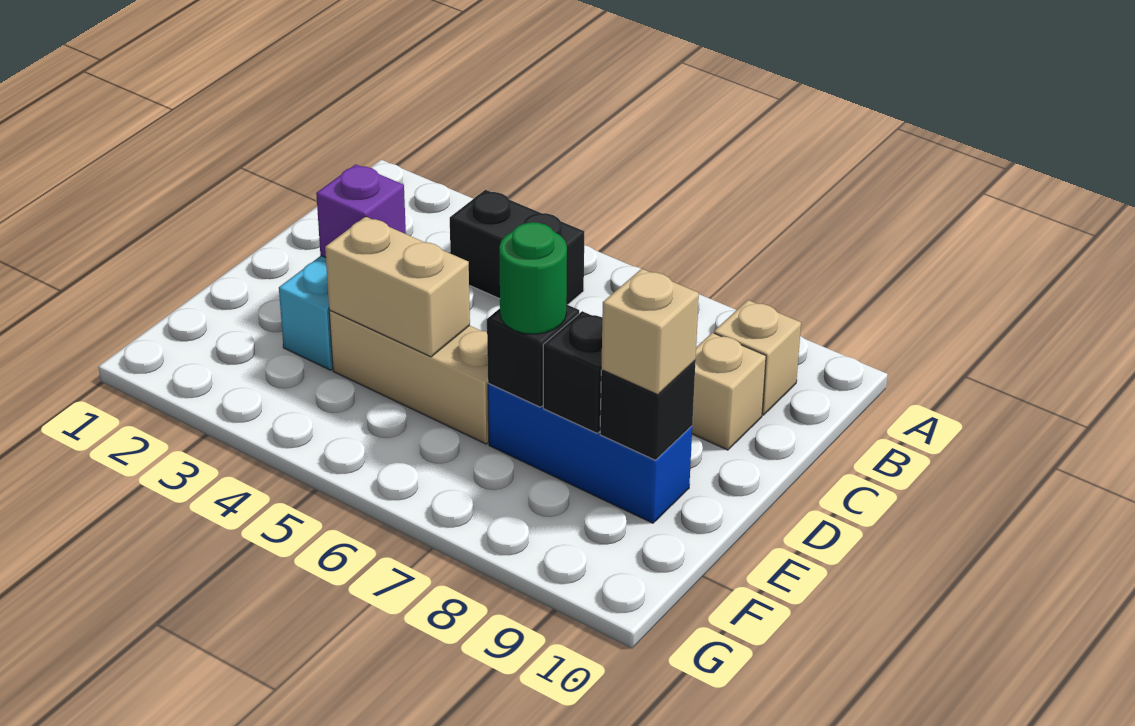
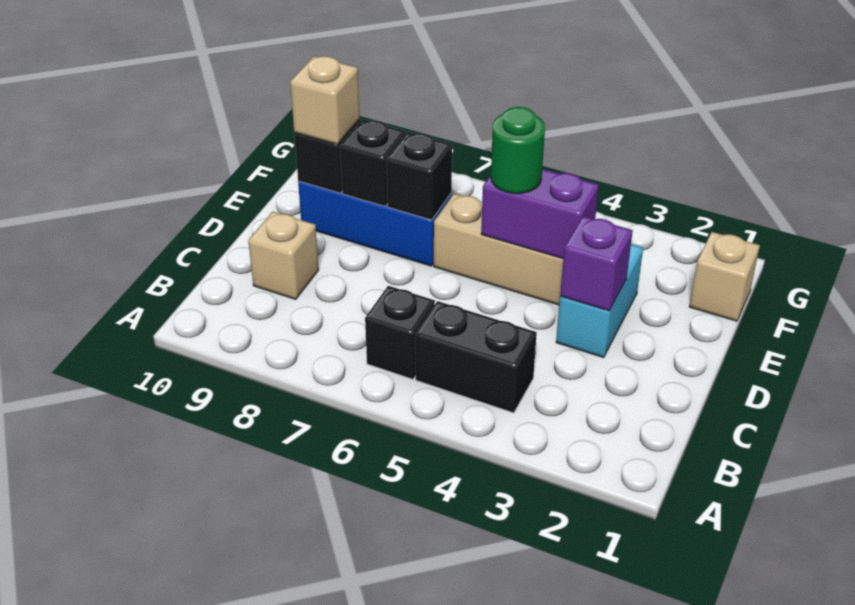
none -> black 1x1 brick [365,286,435,379]
tan 1x1 brick [714,300,801,415] -> tan 1x1 brick moved to [689,232,760,321]
tan 1x2 brick [325,217,470,357] -> purple 1x2 brick [481,169,599,259]
green 1x1 round brick [499,222,567,334] -> green 1x1 round brick moved to [491,107,545,193]

